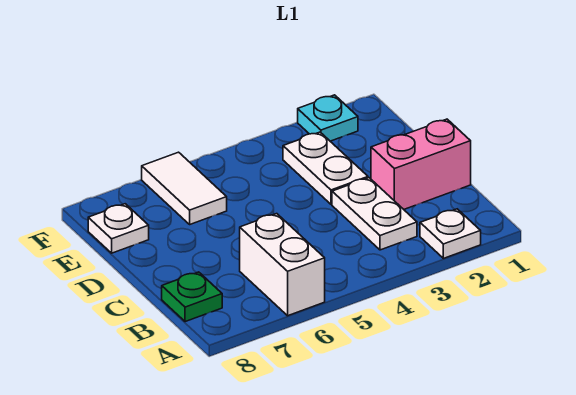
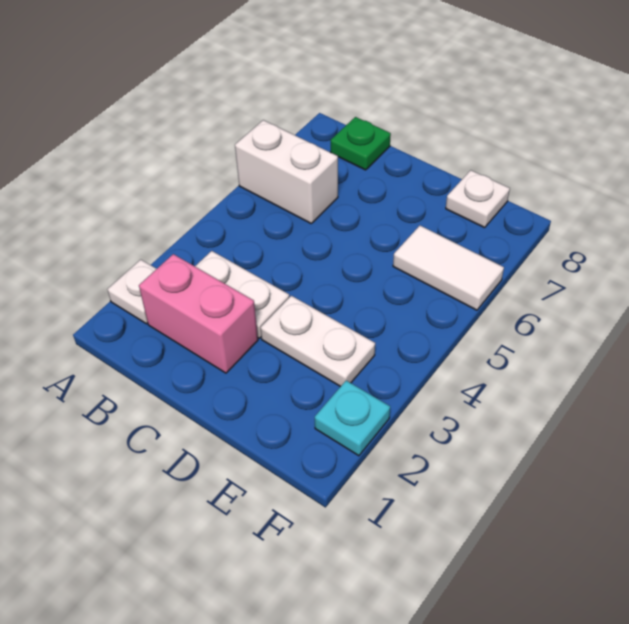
pink 1x2 brick [371,119,471,209] -> pink 1x2 brick turned to [139,254,258,373]

